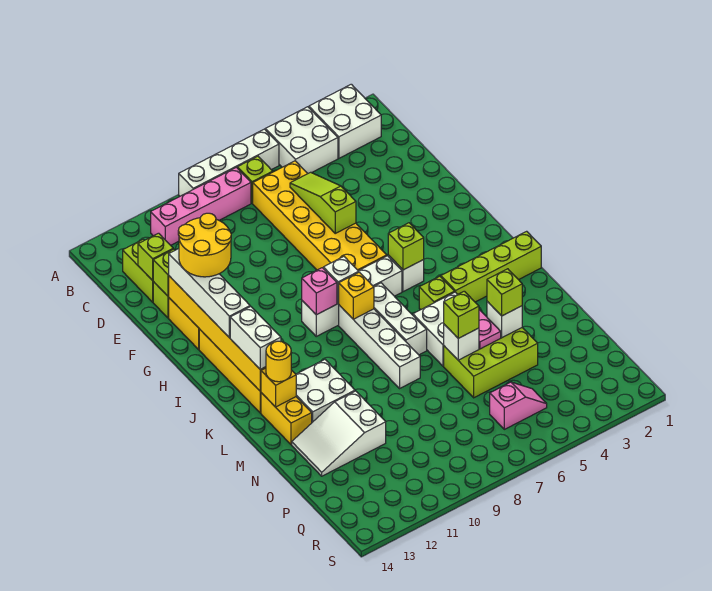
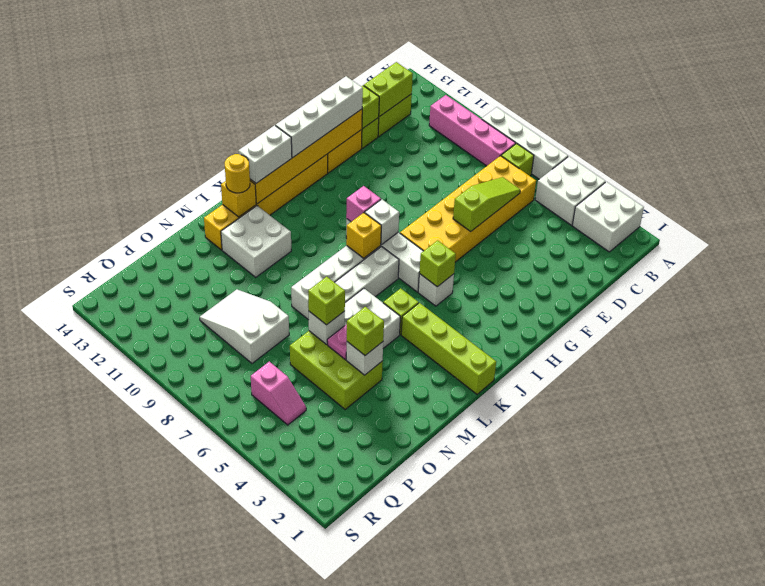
lime 1x1 brick [138,233,173,280] -> lime 1x2 brick [364,62,413,117]
yellow 2x2 round brick [178,213,231,277] -> none
white 2x3 slope [292,391,386,476] -> white 2x3 slope moved to [200,289,289,363]

